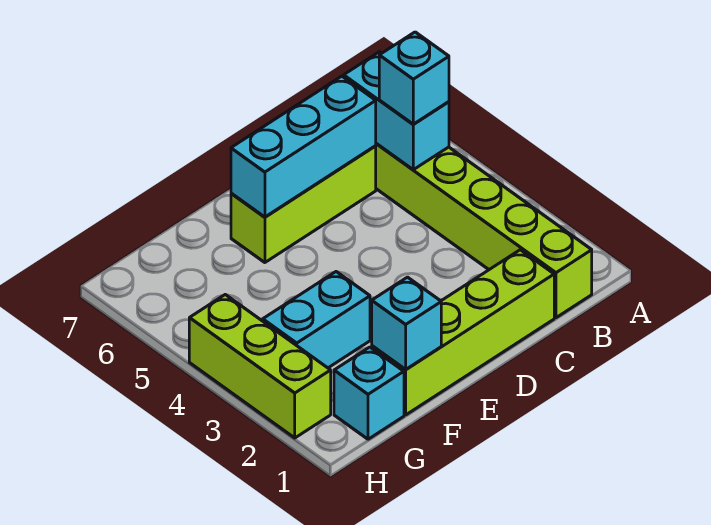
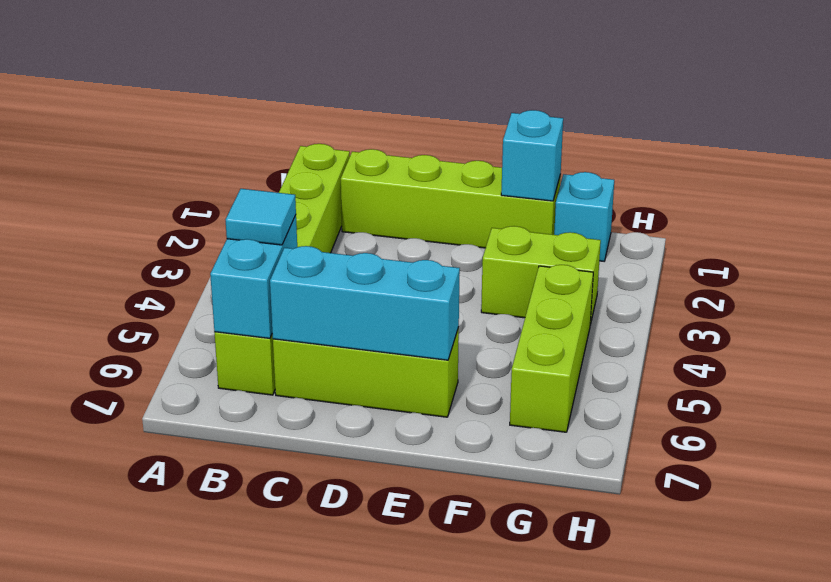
cyan 1x1 brick [379,32,449,124] -> cyan 1x1 tile [225,189,296,245]
cyan 1x2 brick [263,272,370,368] -> lime 1x2 brick [481,226,601,324]
lime 1x3 brick [189,295,331,438] -> lime 1x3 brick moved to [510,265,593,432]

